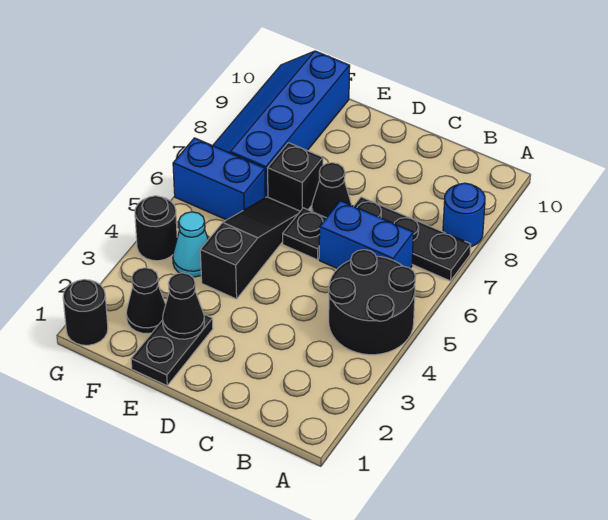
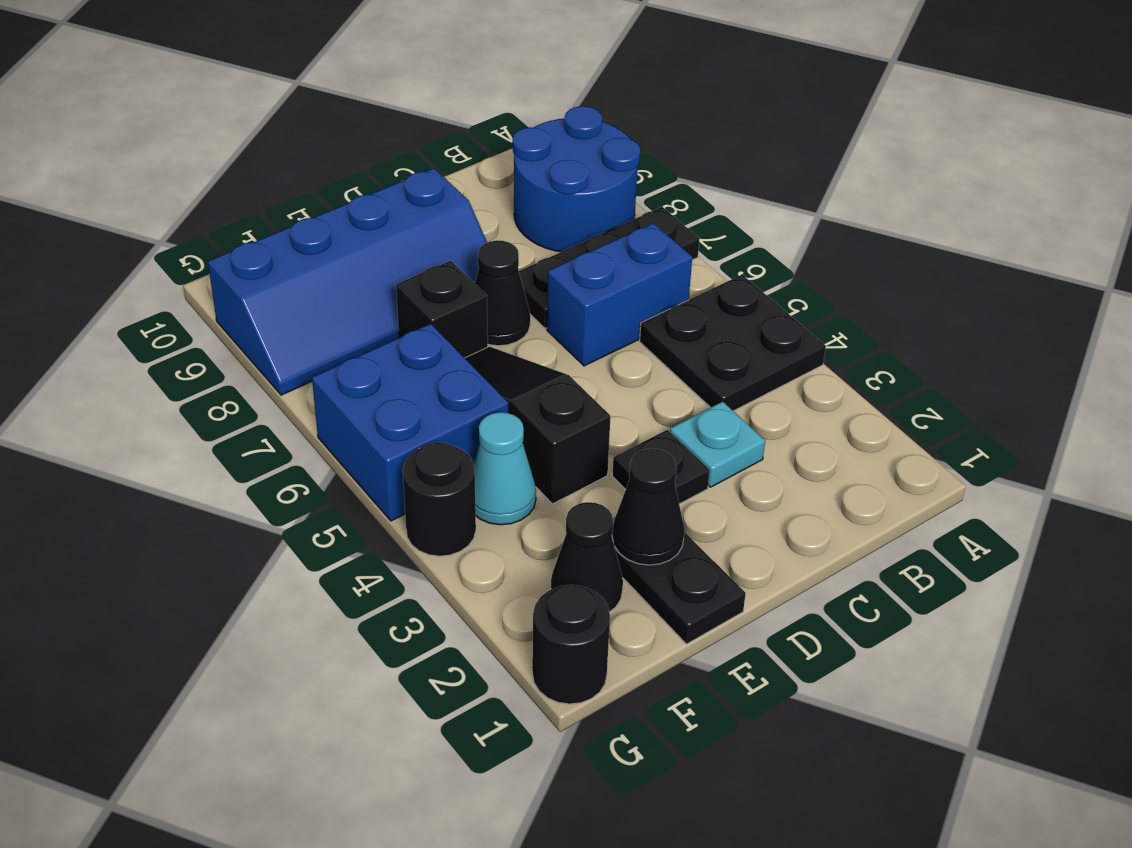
black 2x2 round brick [329,250,416,355] -> black 2x2 plate [640,275,826,411]
blue 1x1 round brick [443,183,485,247] -> blue 2x2 round brick [513,106,640,252]
none -> cyan 1x1 plate [670,401,765,487]
black 1x1 plate [283,208,326,260] -> black 1x1 plate moved to [612,430,710,504]
blue 1x2 brick [173,138,265,220] -> blue 2x2 brick [312,324,508,521]
blue 2x4 slope [213,51,350,198] -> blue 2x4 slope turned to [208,168,487,395]

